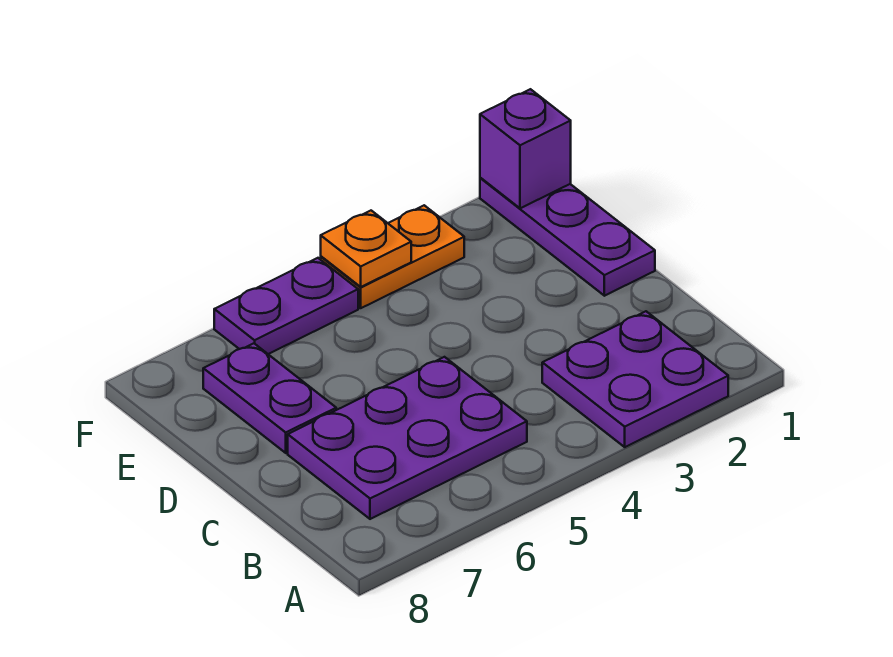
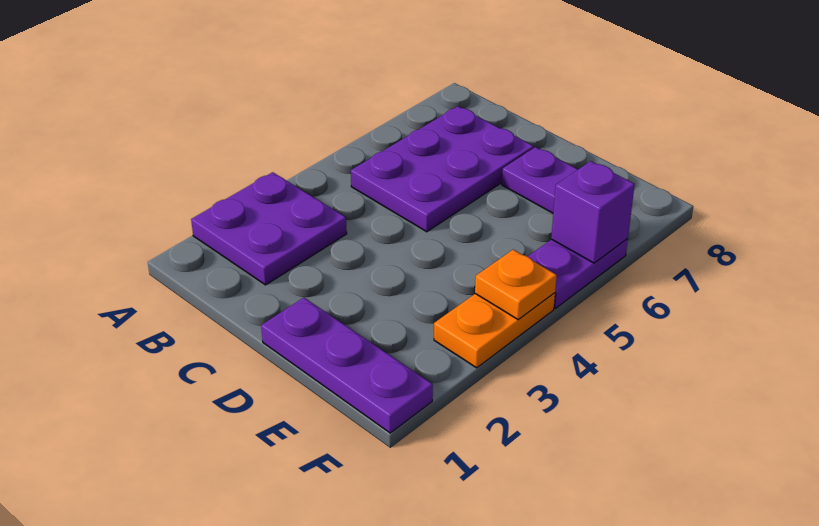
purple 1x1 brick [480,89,571,208] -> purple 1x1 brick moved to [551,161,635,263]

